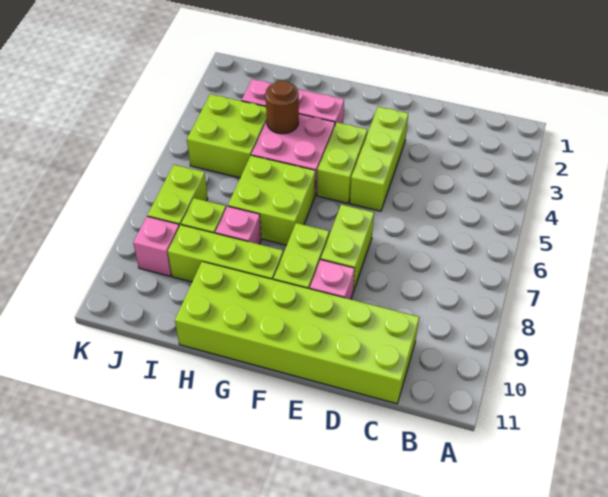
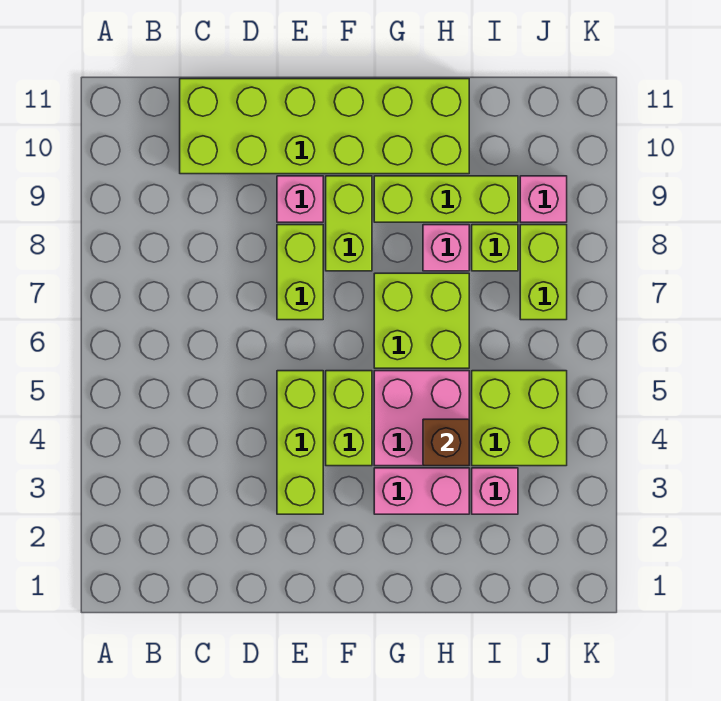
brown 1x1 round brick [266,81,299,134] -> brown 1x1 brick [423,419,469,466]

